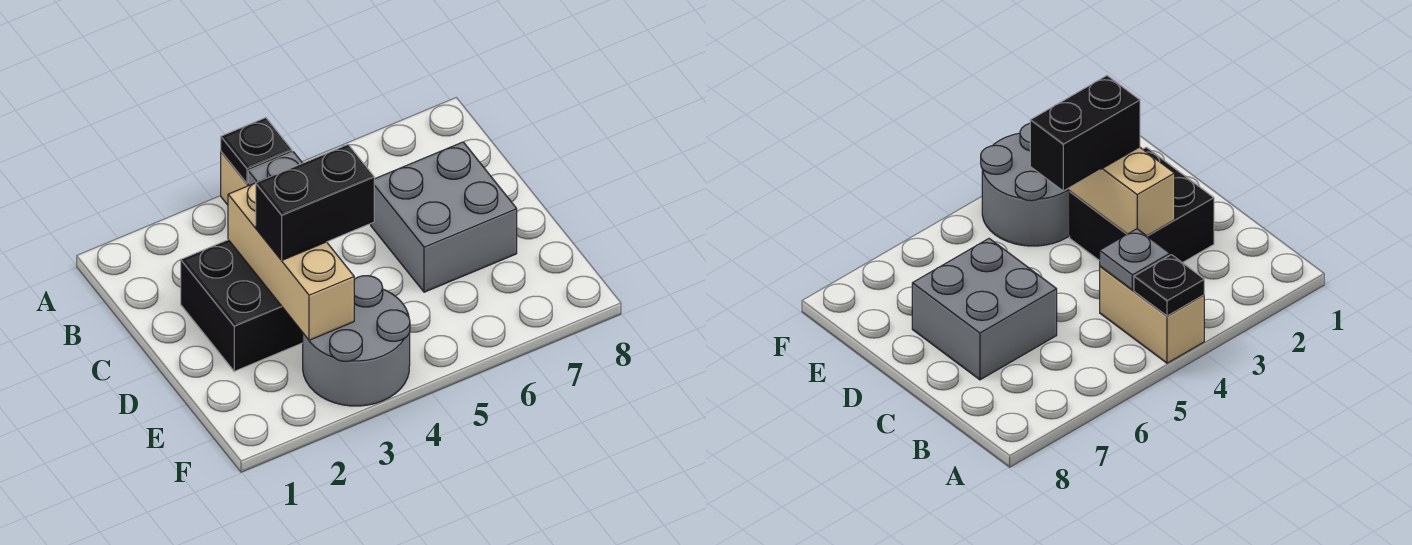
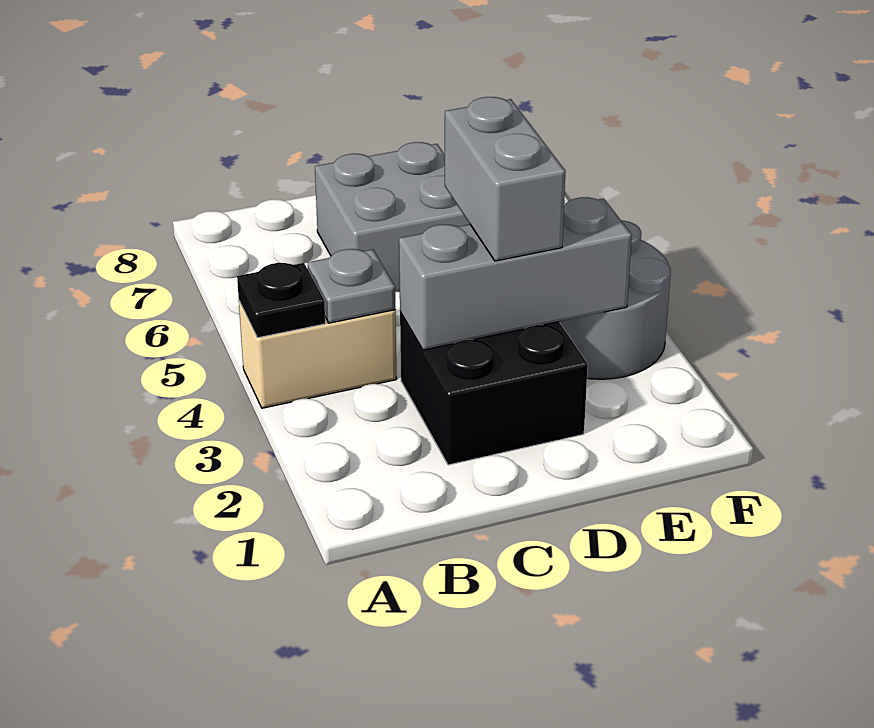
tan 1x3 brick [228,183,354,340] -> grey 1x3 brick [399,197,632,350]
black 1x2 brick [256,145,374,260] -> grey 1x2 brick [445,97,566,261]

